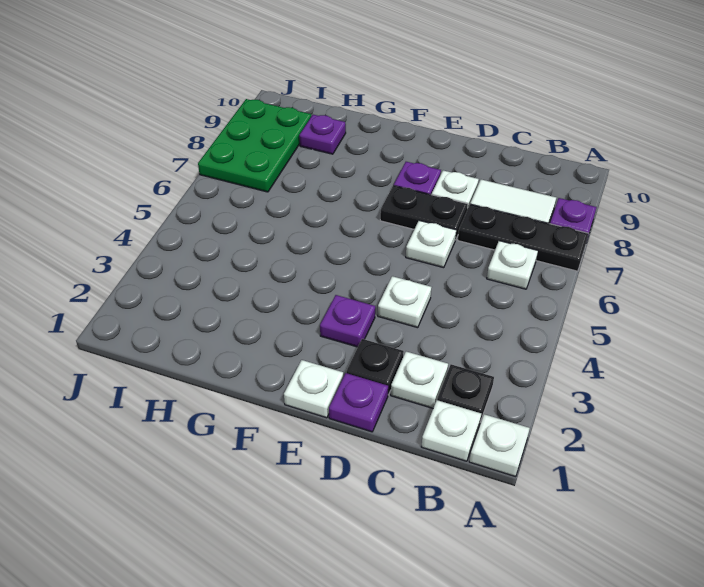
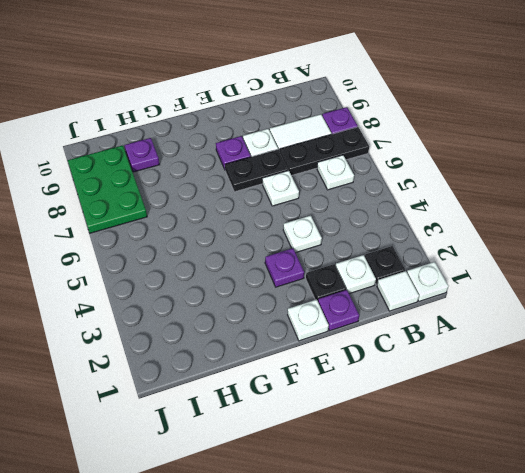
white 1x1 plate [421,400,481,461] -> white 1x1 tile [377,271,419,311]

